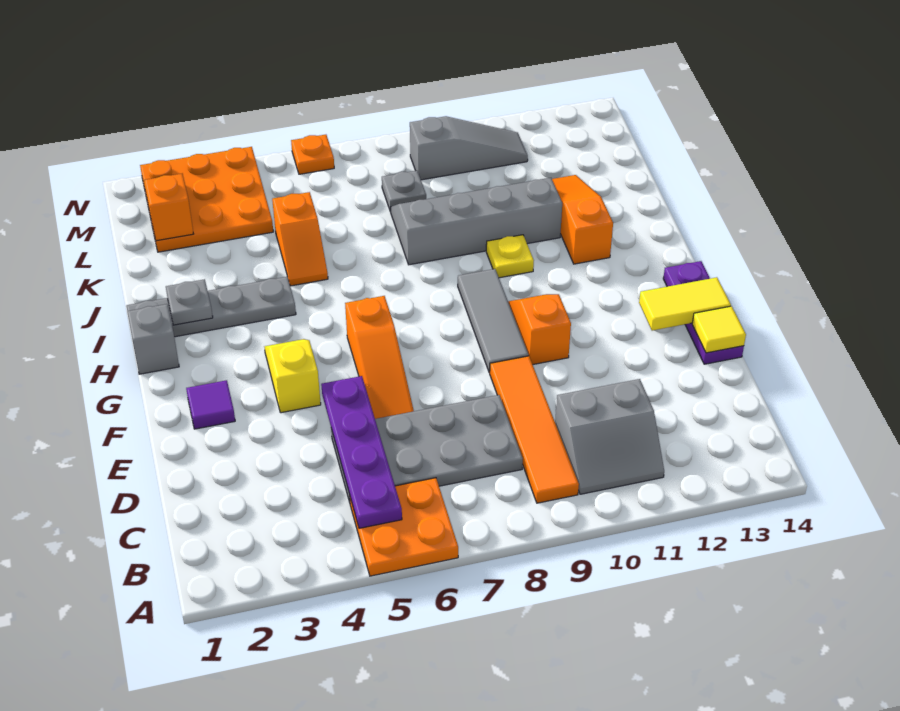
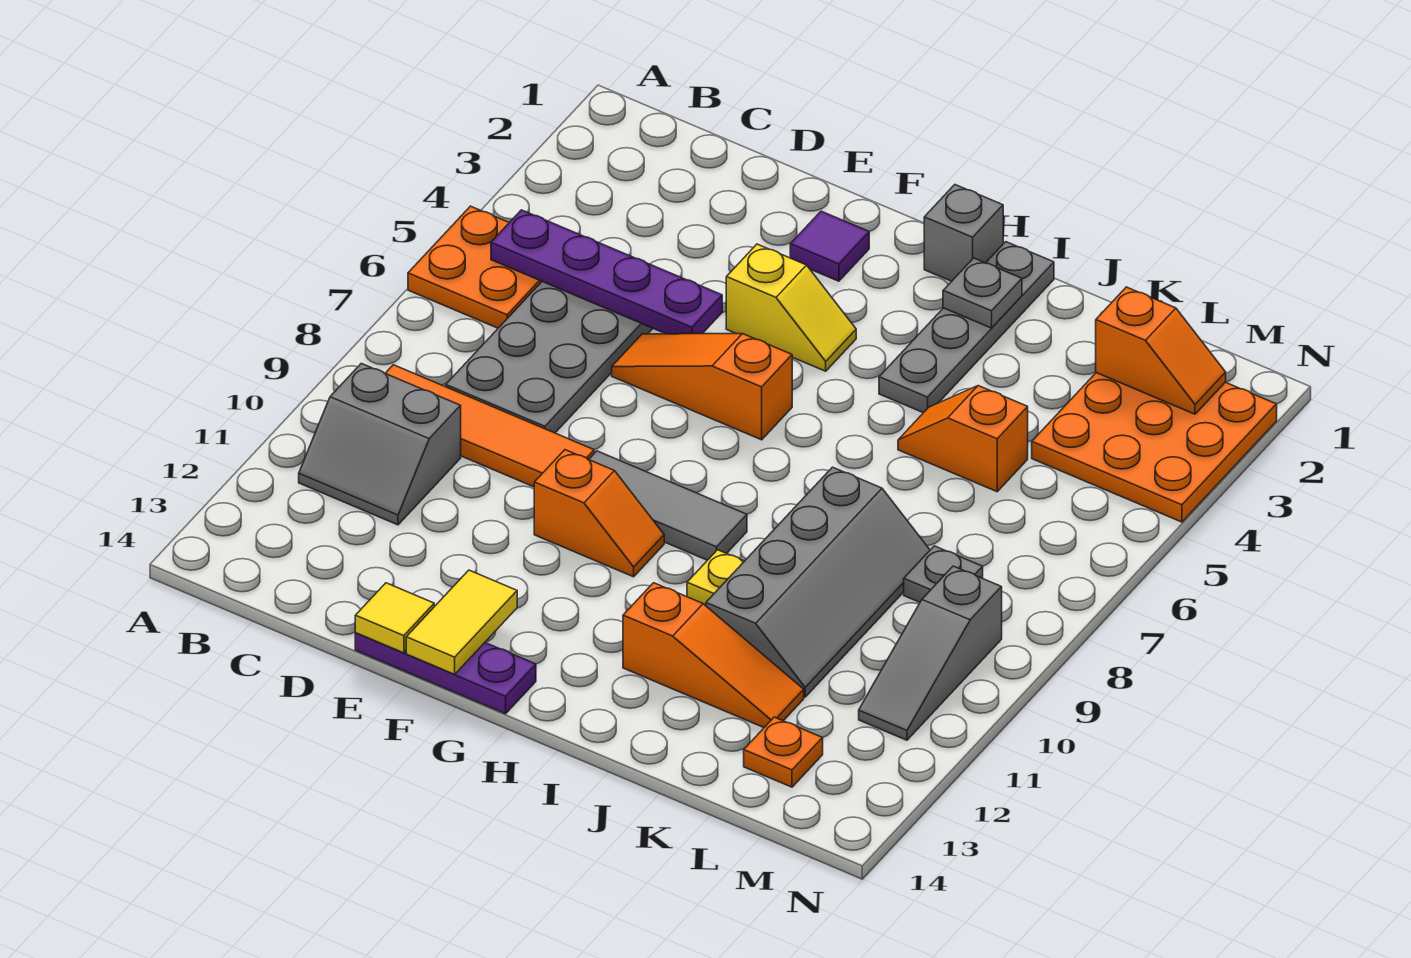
grey 2x2 slope [555,379,664,494] -> grey 2x2 slope turned to [299,363,461,525]
orange 1x1 plate [291,135,334,174] -> orange 1x1 plate moved to [744,717,823,787]

